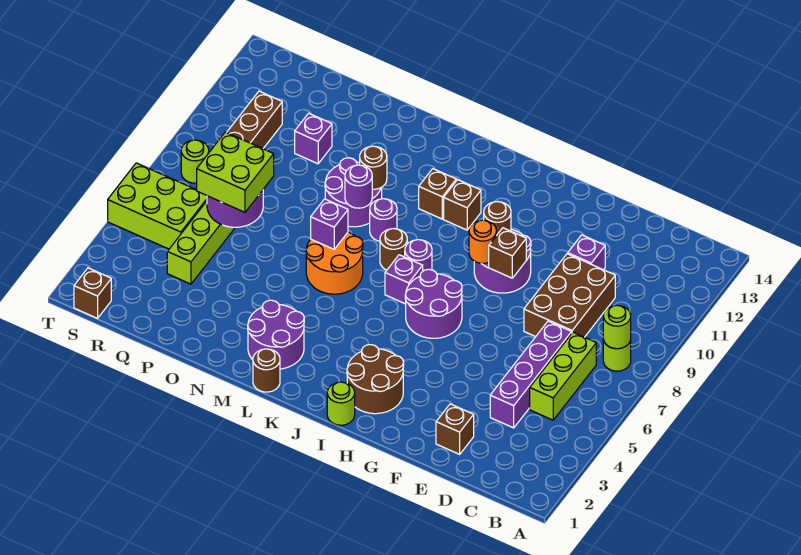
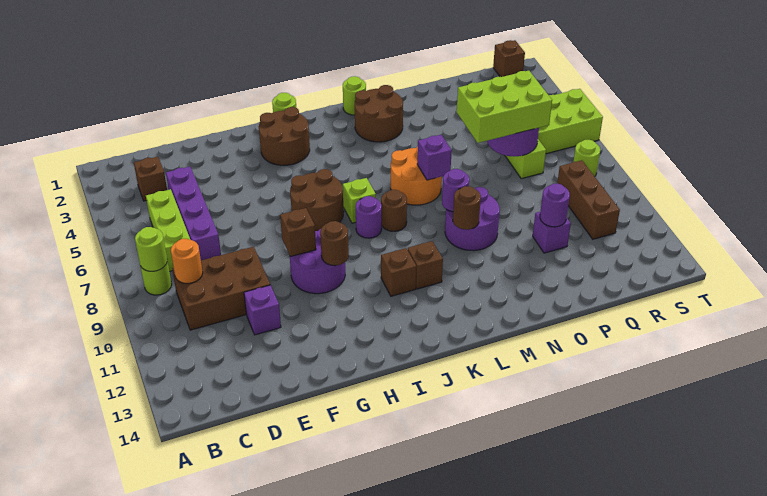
brown 2x3 brick [524,254,615,337] -> brown 2x3 brick turned to [172,247,270,330]
brown 1x1 brick [436,404,474,454] -> brown 1x1 brick moved to [134,157,167,201]
purple 2x2 round brick [405,269,462,338] -> brown 2x2 round brick [290,169,344,231]
orange 1x1 round brick [469,220,496,263] -> orange 1x1 round brick moved to [171,239,203,283]
purple 1x1 brick [385,255,423,304] -> lime 1x1 brick [343,178,376,223]
brown 1x1 round brick [253,349,280,392] -> lime 1x1 round brick [343,76,366,115]
purple 2x2 round brick [248,300,304,369] -> brown 2x2 round brick [355,85,403,142]
purple 1x1 round brick [370,199,397,241] -> purple 1x1 round brick moved to [540,183,570,227]
lime 2x2 brick [197,132,274,212] -> lime 2x3 brick [457,71,552,143]

